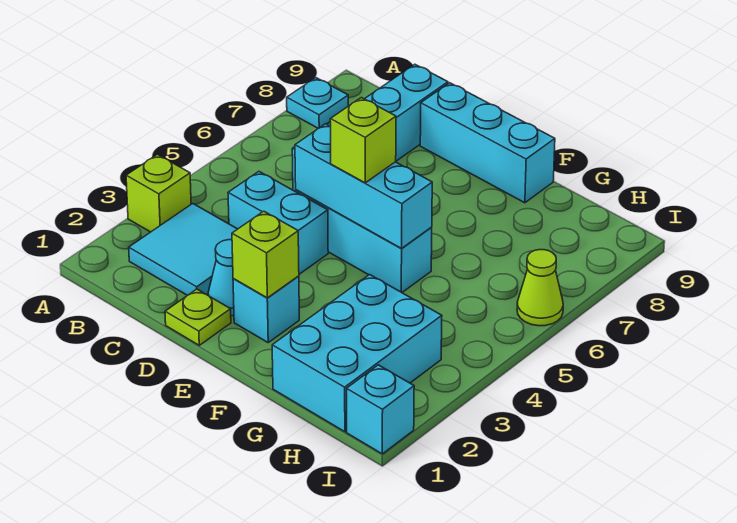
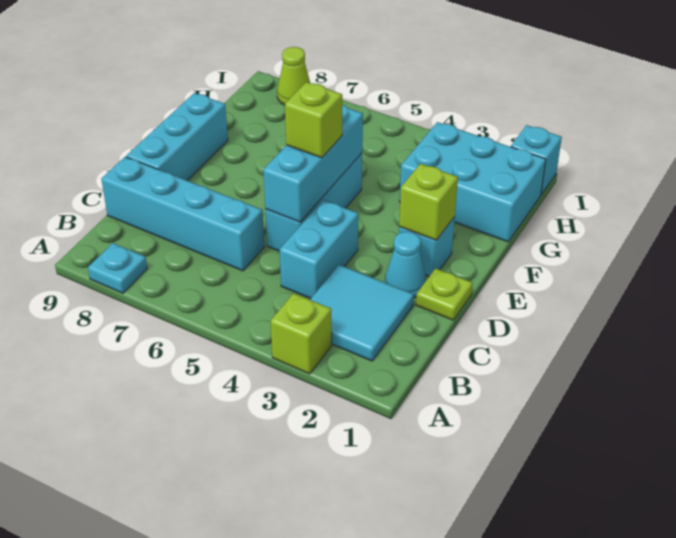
lime 1x1 cone [517,250,563,326] -> lime 1x1 cone moved to [277,47,310,105]

